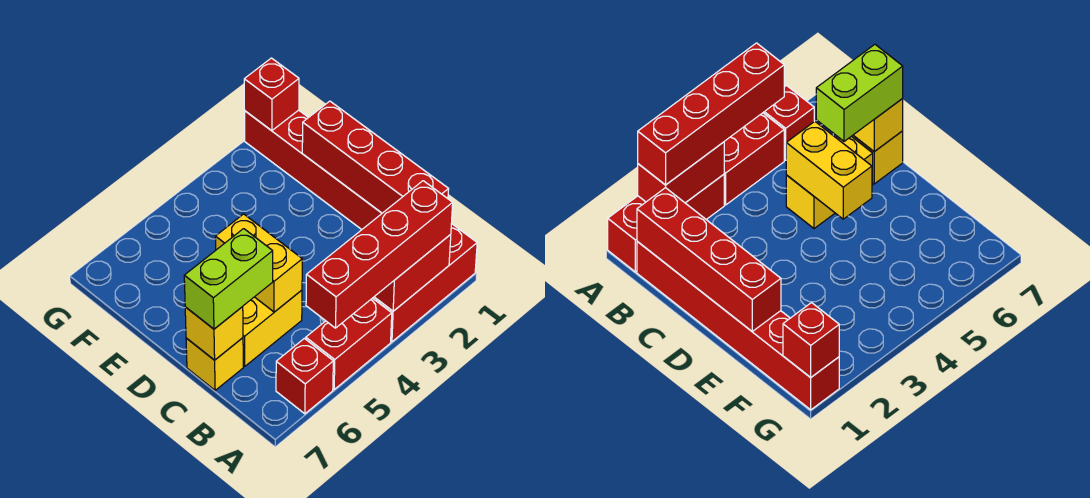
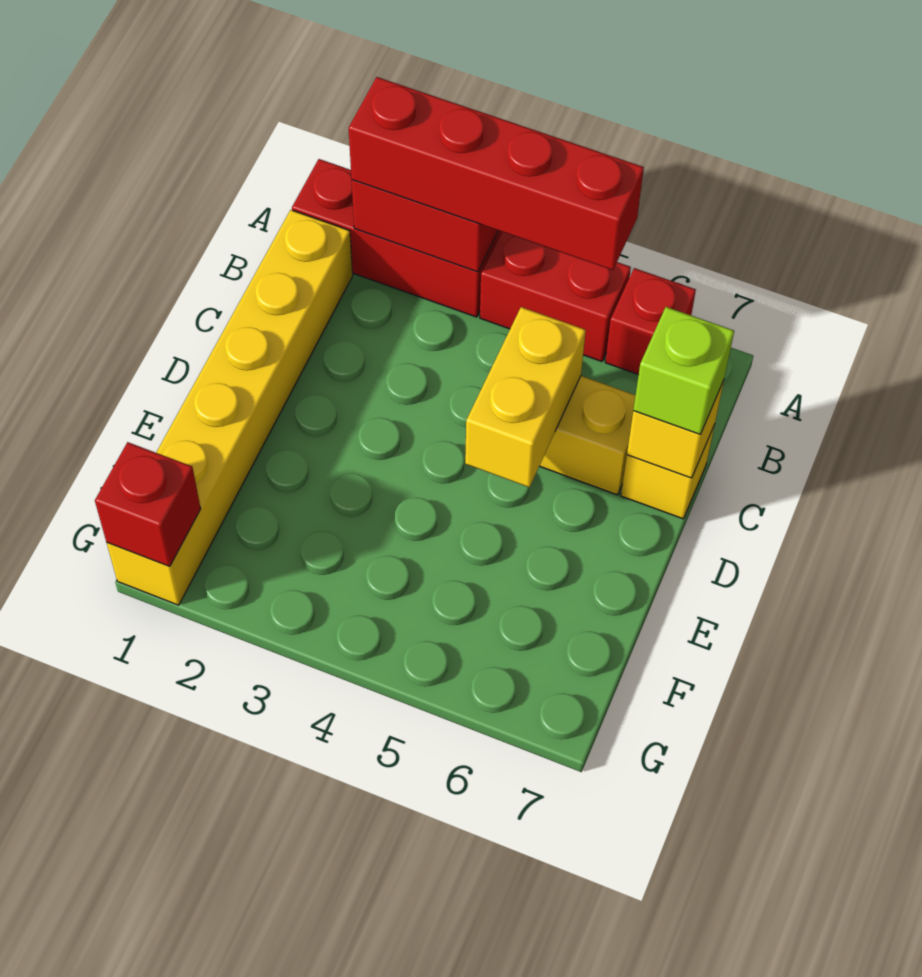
red 1x6 brick [245,110,382,229] -> yellow 1x6 brick [107,210,353,605]
red 1x4 brick [302,101,449,213] -> none
lime 1x2 brick [184,229,273,329] -> lime 1x1 brick [633,307,734,435]

